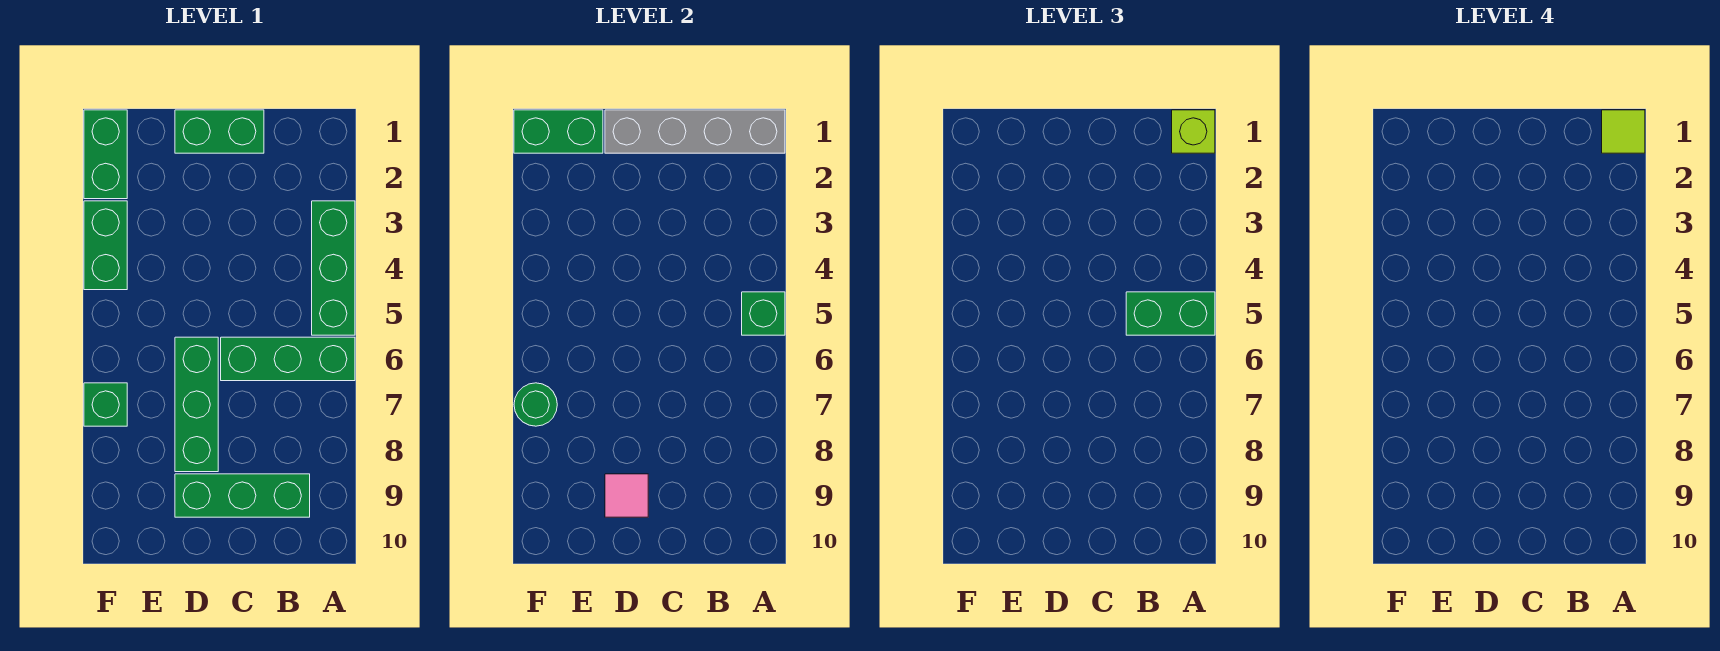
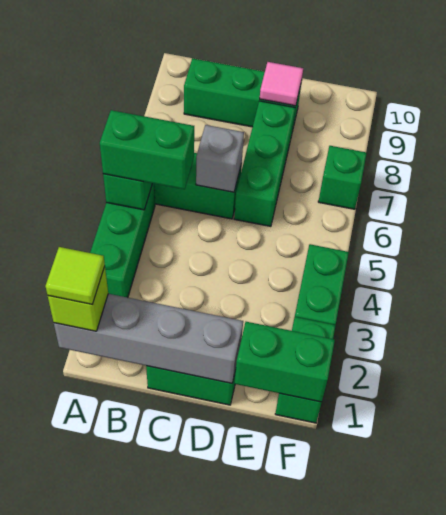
none -> grey 1x1 brick [196,125,244,192]
green 1x1 round brick [514,383,557,426] -> none

